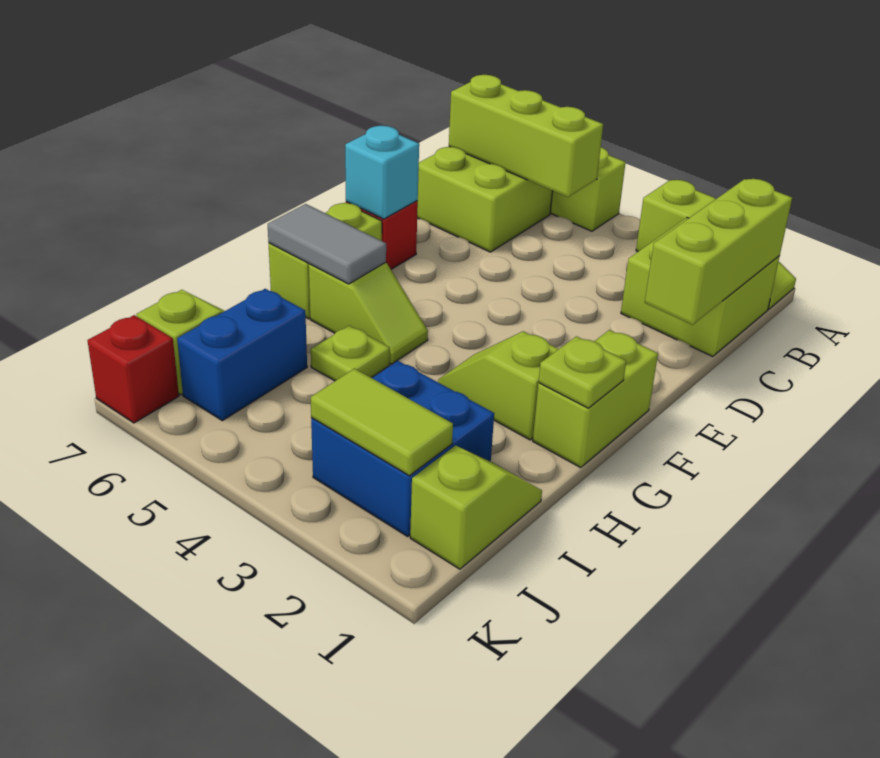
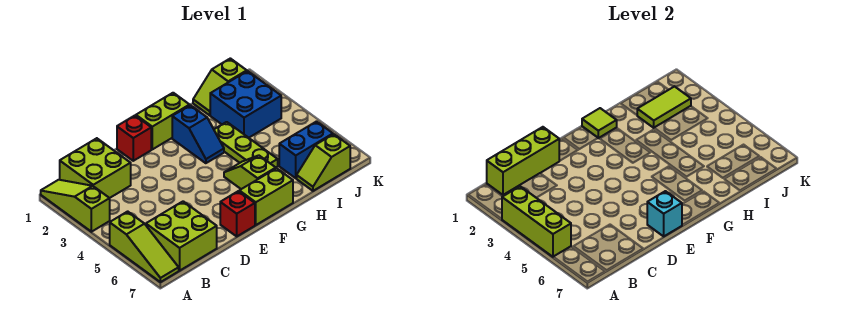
lime 1x3 brick [449,75,603,197] -> lime 1x3 brick moved to [502,186,571,257]
lime 1x1 plate [539,336,626,408] -> lime 1x1 tile [582,108,617,138]
lime 1x2 slope [438,331,558,440] -> blue 1x2 slope [172,105,224,163]
grey 1x2 tile [268,204,386,284] -> none
lime 1x1 plate [311,326,390,381] -> lime 1x3 plate [214,122,278,167]
lime 1x2 tile [311,369,453,476] -> lime 1x2 tile turned to [637,86,691,128]
red 1x1 brick [87,315,179,423] -> red 1x1 brick moved to [117,116,151,161]

